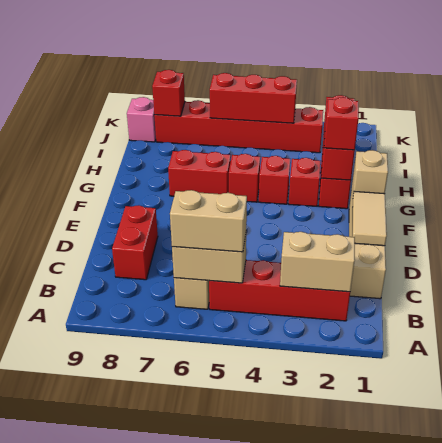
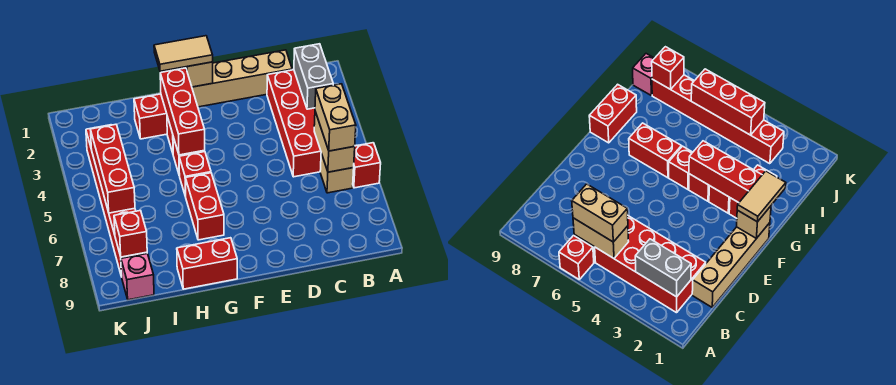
red 1x4 brick [209,260,350,321] -> red 2x4 brick [267,70,321,177]
tan 1x2 brick [280,232,355,292] -> grey 1x2 brick [294,44,333,109]
red 1x2 brick [112,205,158,280] -> red 1x2 brick moved to [177,238,237,289]
tan 1x2 tile [352,191,387,246] -> tan 1x2 tile moved to [154,36,213,71]
red 1x3 brick [321,95,355,180] -> red 1x3 brick turned to [160,68,205,155]
red 1x1 brick [324,97,359,150] -> red 1x1 brick moved to [353,143,381,188]

